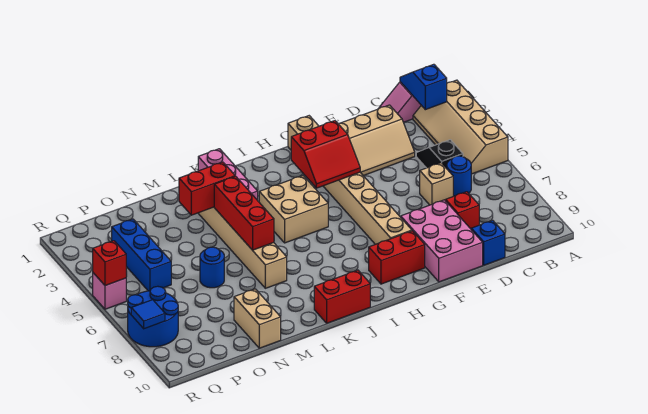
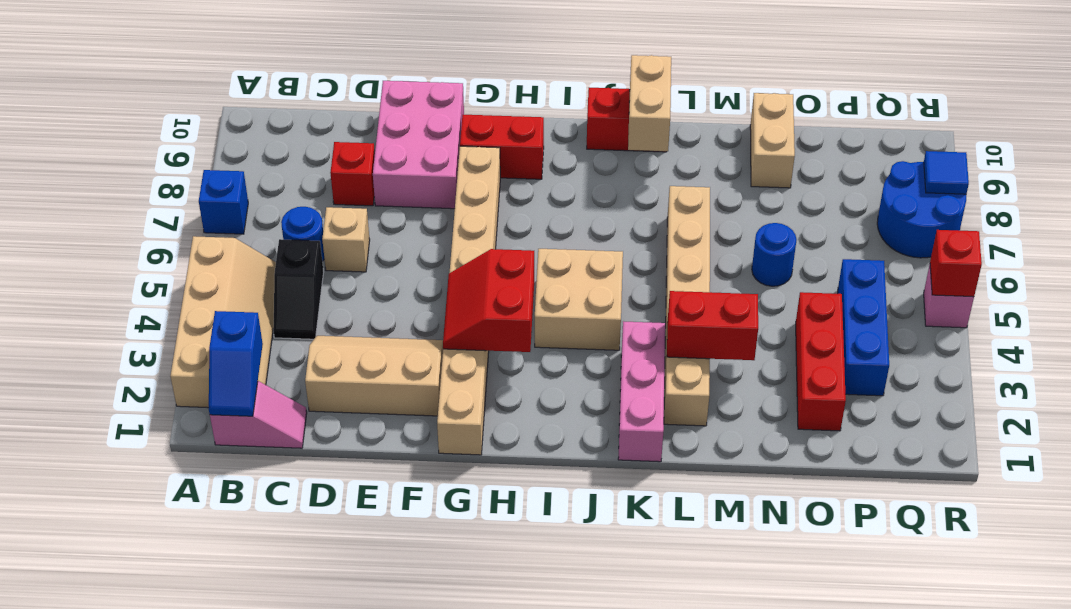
blue 1x1 brick [471,220,505,265] -> blue 1x1 brick moved to [199,170,248,234]
red 2x2 slope [291,121,360,188] -> red 2x2 slope turned to [443,249,534,352]
none -> tan 1x2 brick [628,55,671,151]
red 1x3 brick [214,176,274,250] -> red 1x3 brick moved to [796,292,846,431]

